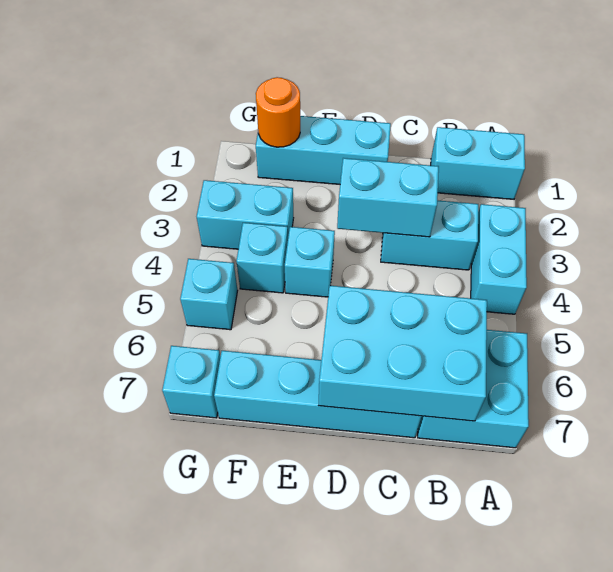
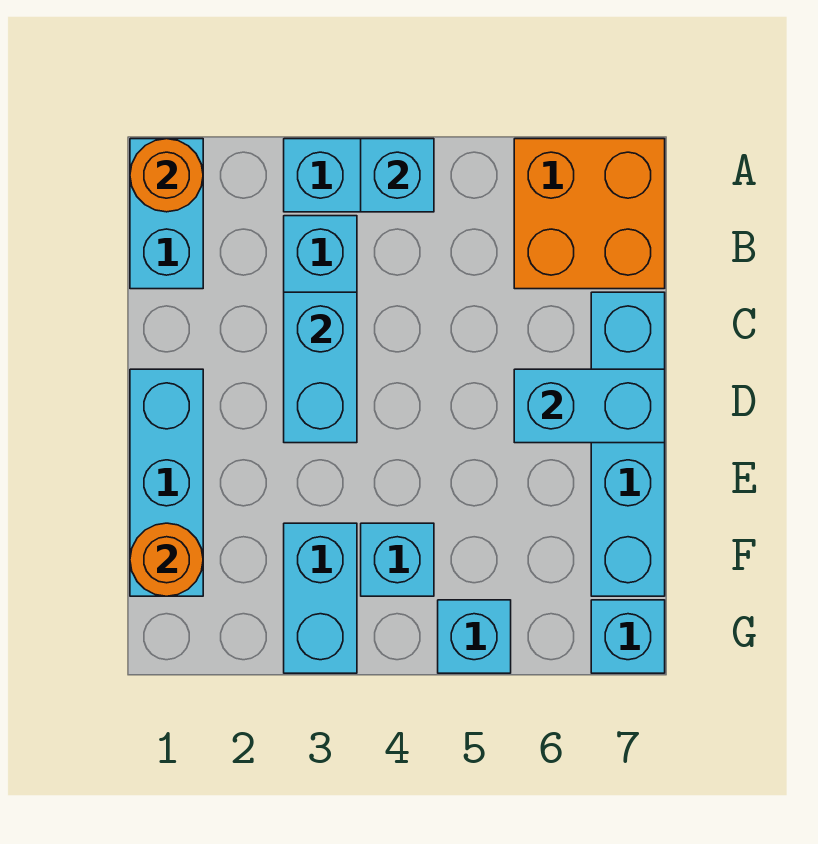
none -> orange 1x1 round brick [130,139,203,212]
cyan 2x2 brick [418,330,529,448] -> orange 2x2 brick [514,139,665,289]
cyan 2x3 brick [319,286,487,421] -> cyan 1x2 brick [514,369,665,443]
cyan 1x1 brick [285,227,335,297] -> cyan 1x1 brick moved to [361,139,434,212]

